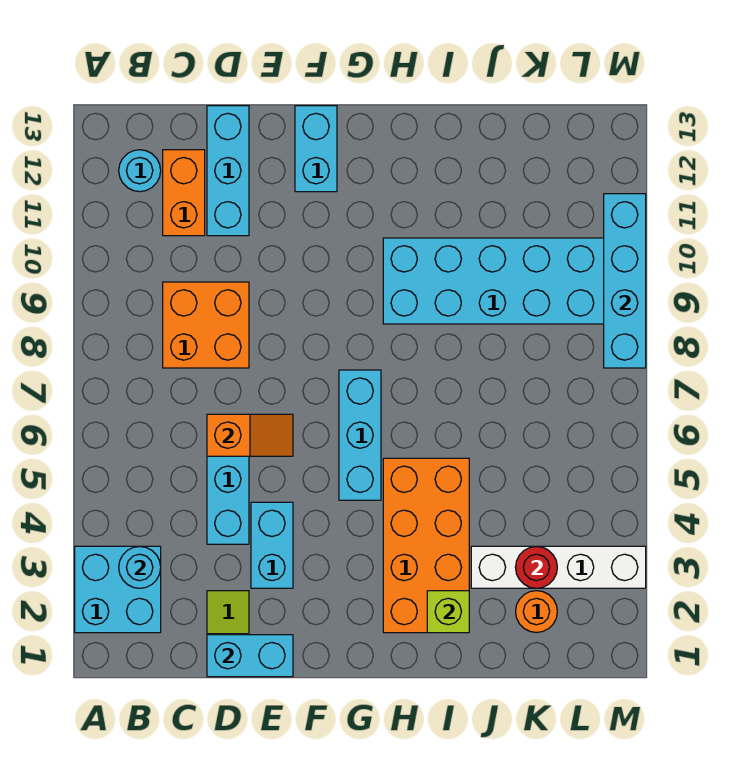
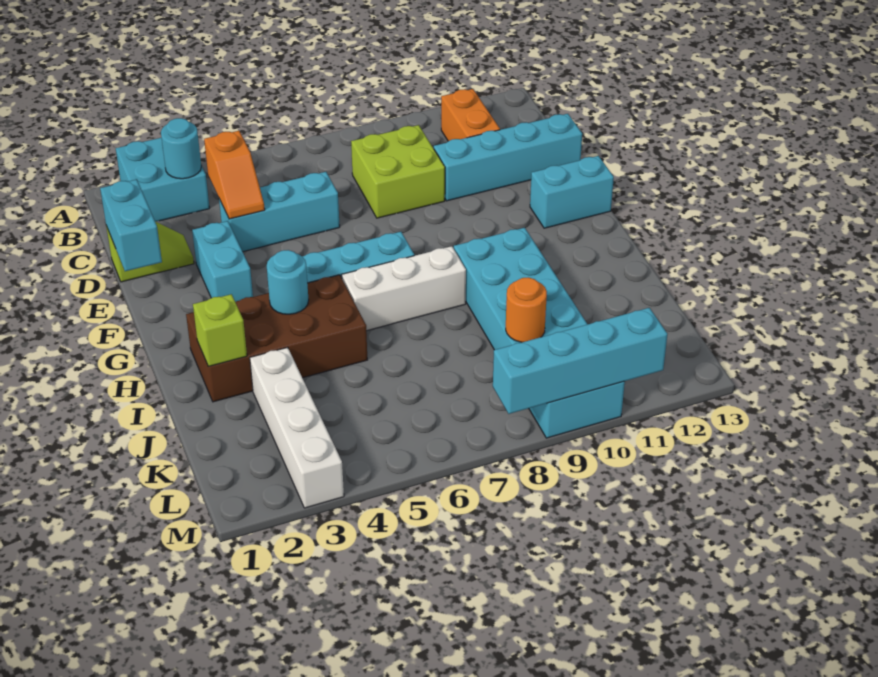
cyan 1x1 round brick [119,150,161,192] -> cyan 1x1 round brick moved to [267,250,309,314]
orange 2x2 brick [163,282,249,368] -> lime 2x2 brick [351,125,445,218]
orange 1x2 brick [163,150,205,236] -> orange 1x2 brick turned to [441,89,500,141]
orange 1x2 slope [207,414,293,456] -> orange 1x2 slope moved to [204,131,265,219]
cyan 1x3 brick [207,106,249,236] -> cyan 1x4 brick [434,114,582,201]
cyan 1x2 brick [251,502,293,588] -> cyan 1x2 brick turned to [192,221,253,302]
orange 2x4 brick [383,458,469,633] -> brown 2x4 brick [186,275,367,402]
none -> white 1x3 brick [342,246,466,331]
orange 1x1 round brick [516,591,557,633] -> orange 1x1 round brick moved to [506,277,547,343]
red 1x1 round brick [516,546,557,588] -> none

